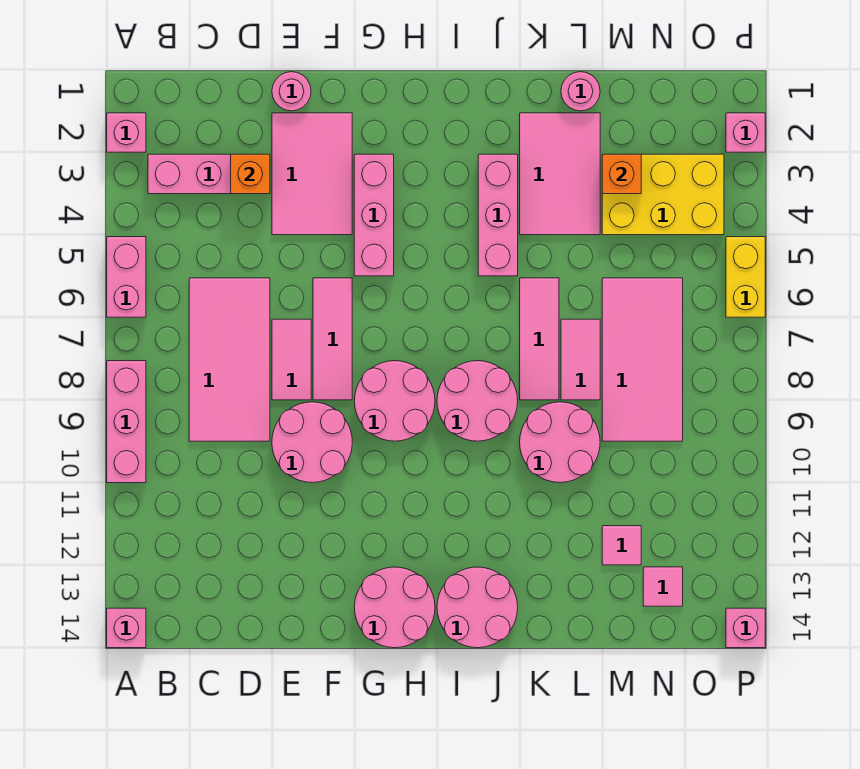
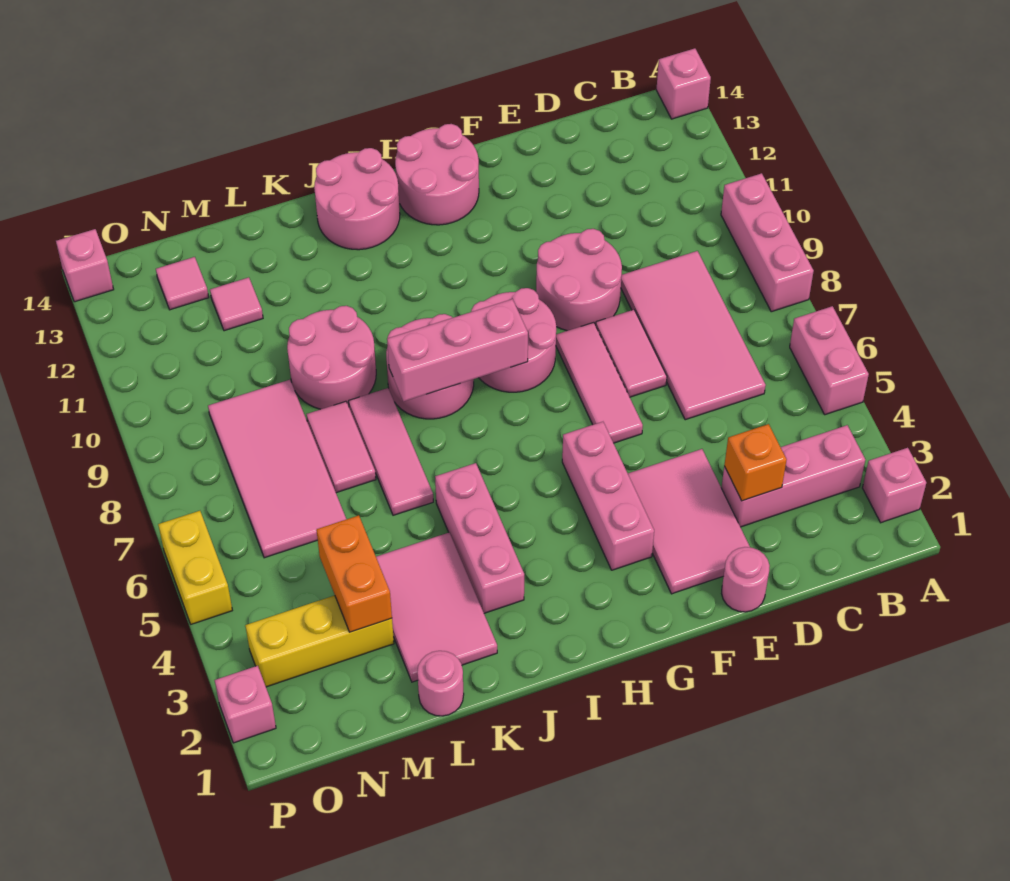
none -> pink 1x3 brick [387,299,528,401]
yellow 2x3 brick [602,154,724,235] -> yellow 1x3 brick [245,595,394,687]
orange 1x1 brick [602,154,641,194] -> orange 1x2 brick [316,515,392,632]

